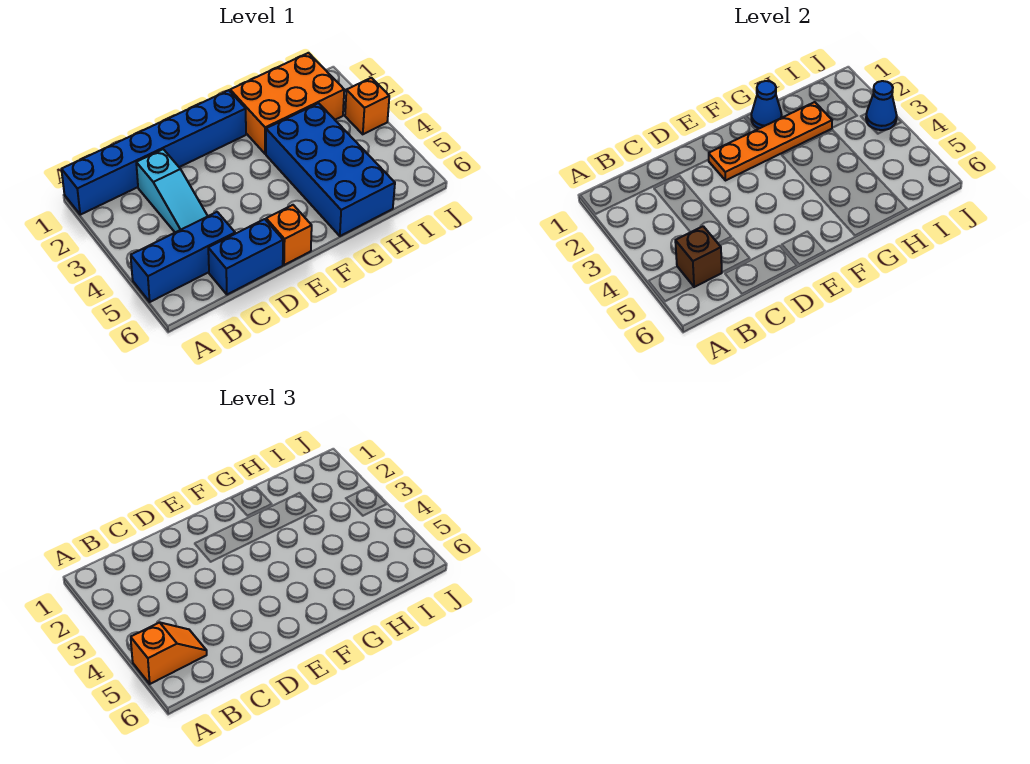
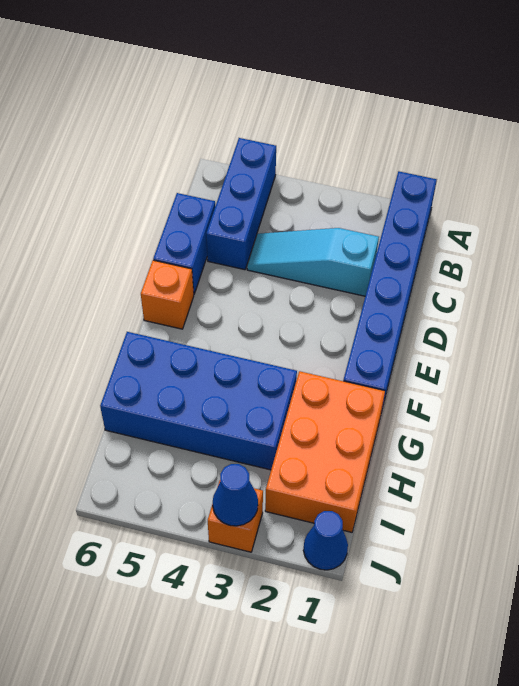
orange 1x2 slope [131,622,207,684] -> none
brown 1x1 brick [675,226,722,287] -> none
orange 1x4 plate [709,102,832,181] -> none
blue 1x1 cone [751,81,782,128] -> blue 1x1 cone moved to [303,511,348,570]

